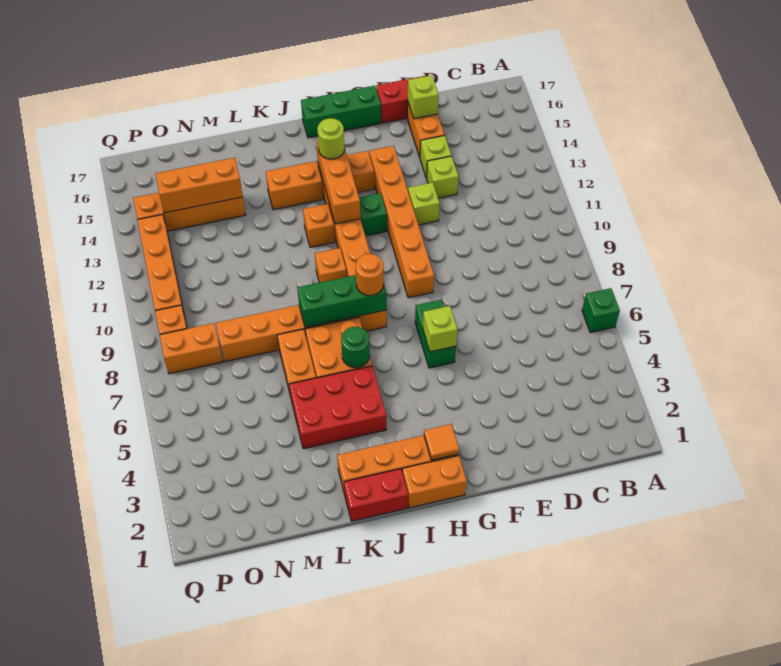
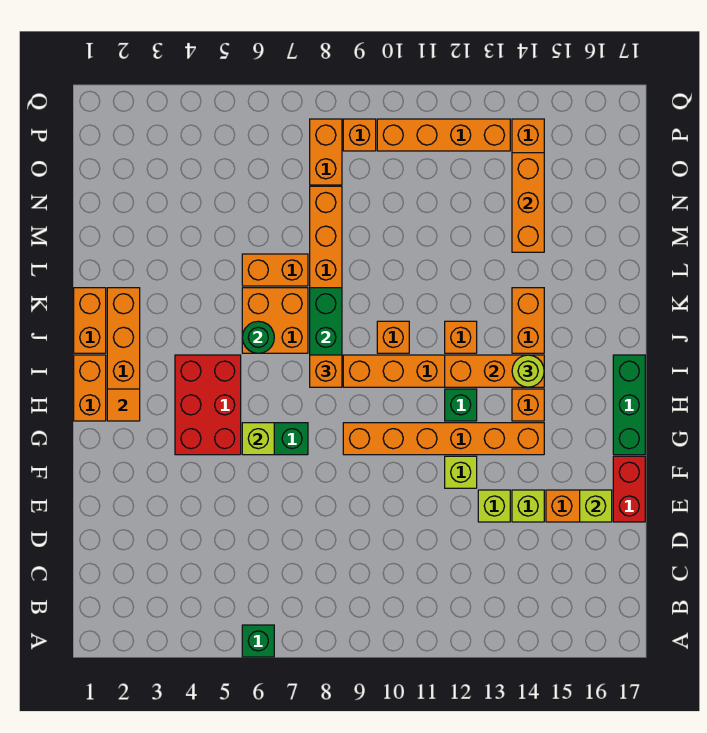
orange 1x1 round brick [356,254,384,295] -> orange 1x1 brick [310,355,342,387]
red 1x2 brick [344,469,408,521] -> orange 1x2 brick [74,288,106,353]
red 2x3 brick [289,366,386,449] -> red 2x3 brick moved to [175,355,241,455]

